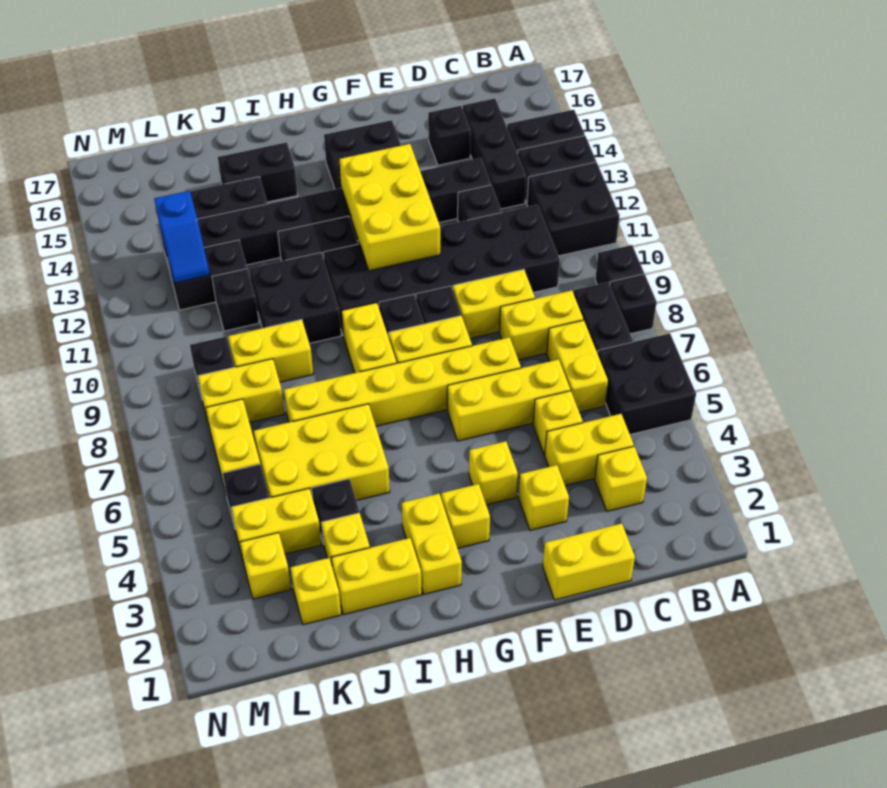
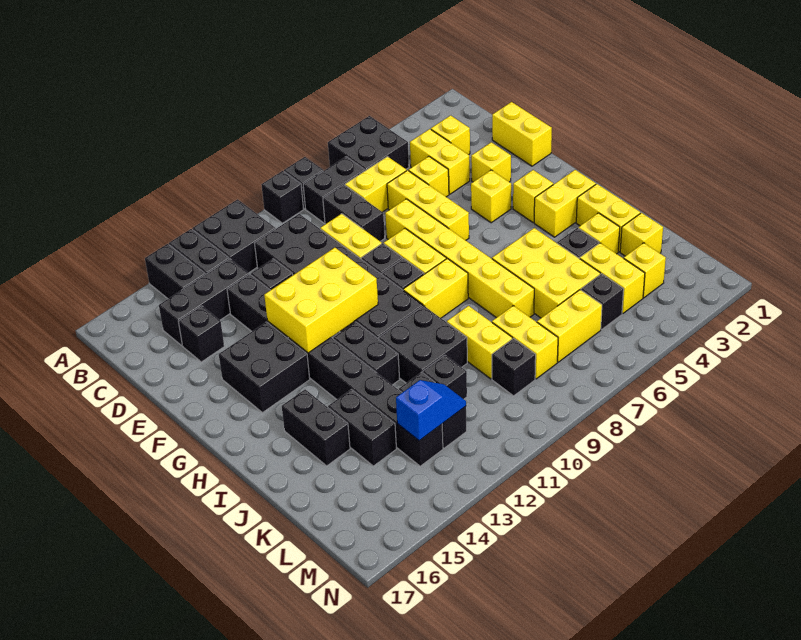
yellow 1x2 brick [499,290,583,360] -> black 1x2 brick [323,185,385,241]

